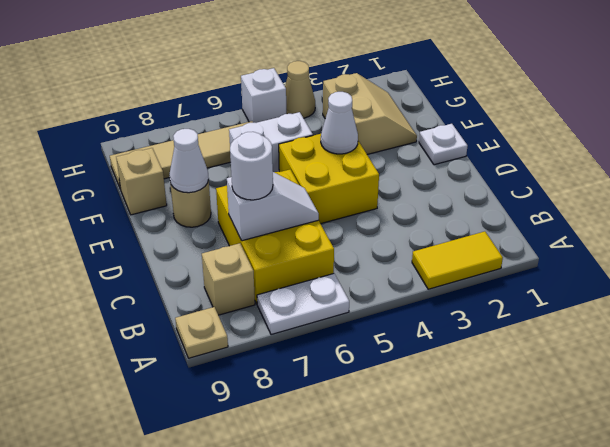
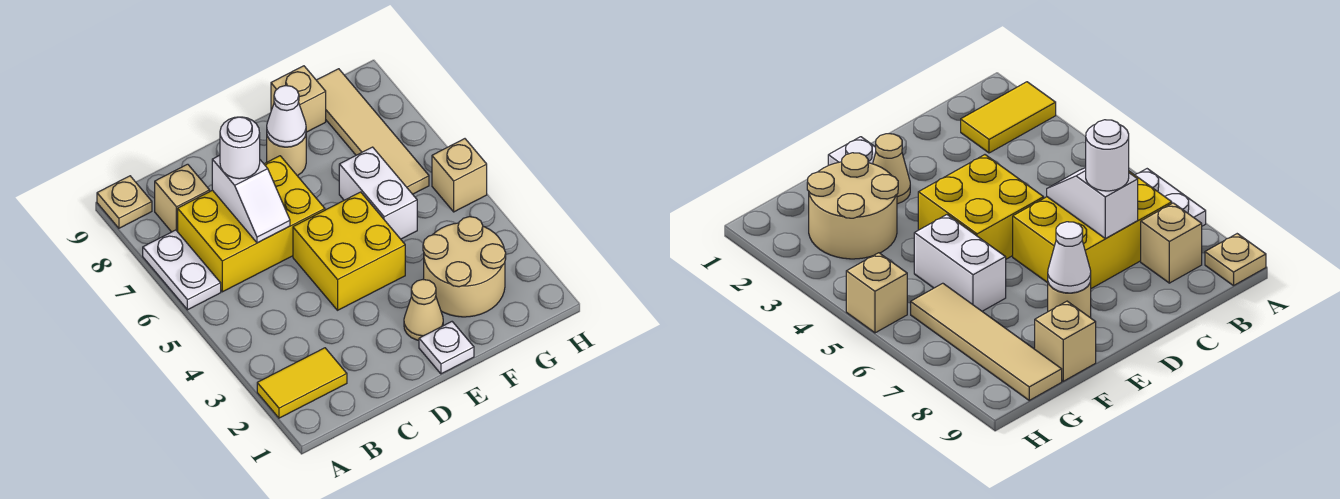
yellow 1x2 tile [412,231,503,289] -> yellow 1x2 tile turned to [257,348,347,418]
white 1x1 cone [321,92,358,154] -> none
tan 2x2 slope [323,73,417,154] -> tan 2x2 round brick [423,217,506,317]
tan 1x1 cone [285,61,315,118] -> tan 1x1 cone moved to [404,279,443,340]
white 1x1 brick [241,68,286,123] -> tan 1x1 brick [432,139,487,212]

